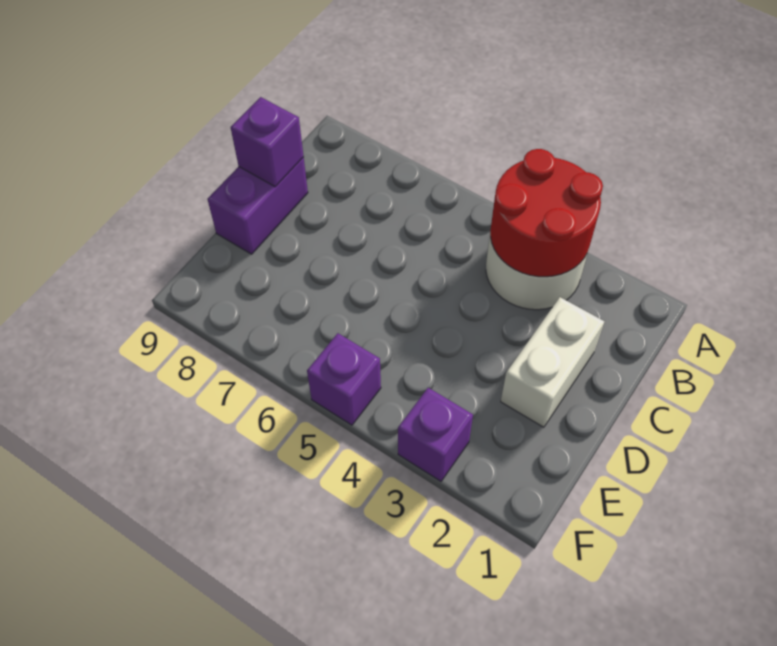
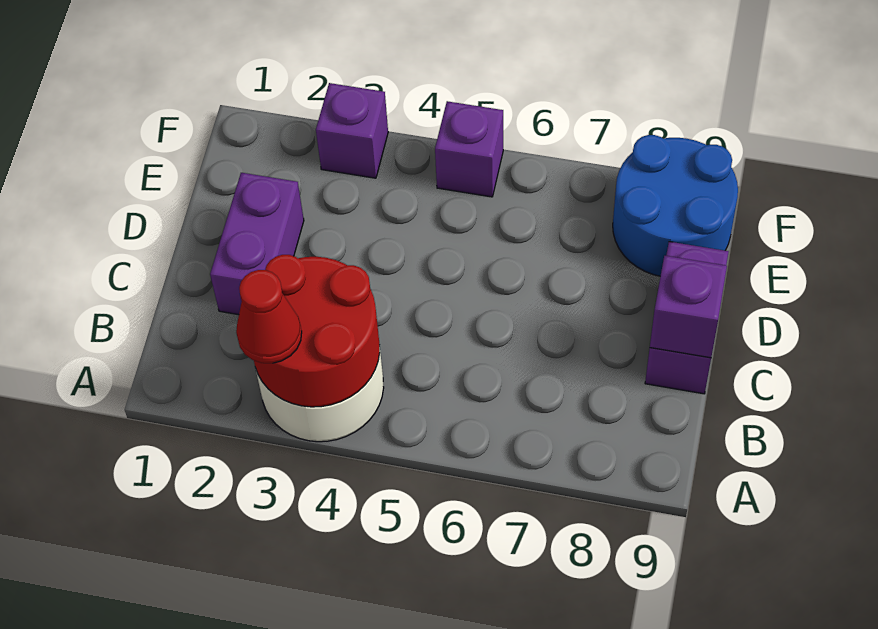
none -> red 1x1 cone [236,270,302,363]
white 1x2 brick [501,297,604,427] -> purple 1x2 brick [210,172,304,315]
none -> blue 2x2 round brick [613,135,738,276]

